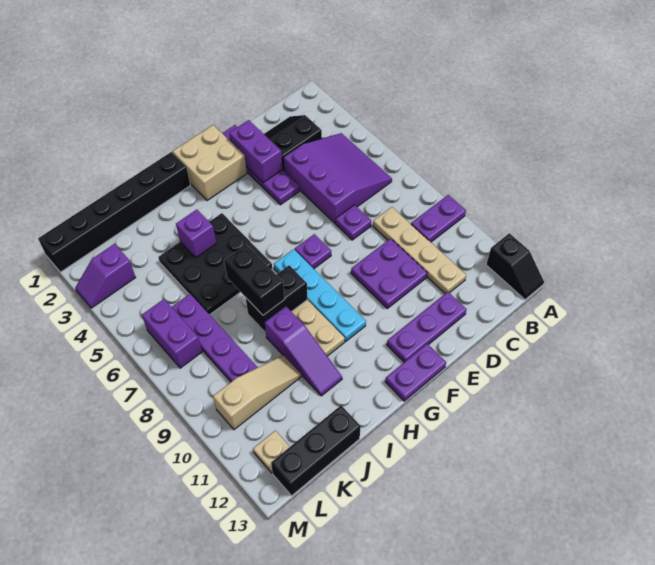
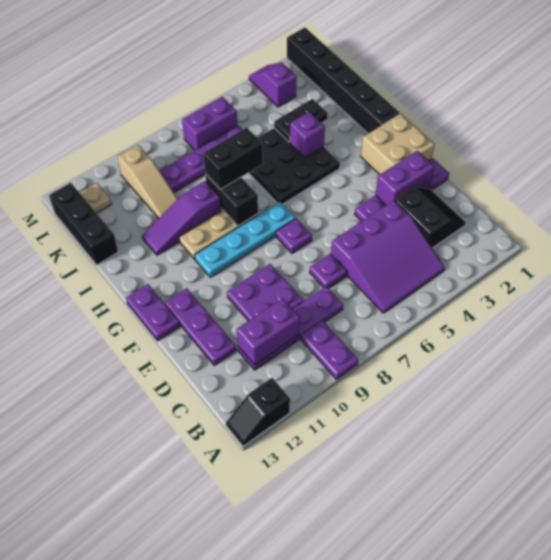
tan 1x4 plate [373,207,466,293] -> purple 1x4 plate [238,286,343,370]
none -> purple 1x2 brick [237,298,300,365]
none -> black 1x2 plate [274,99,328,142]

